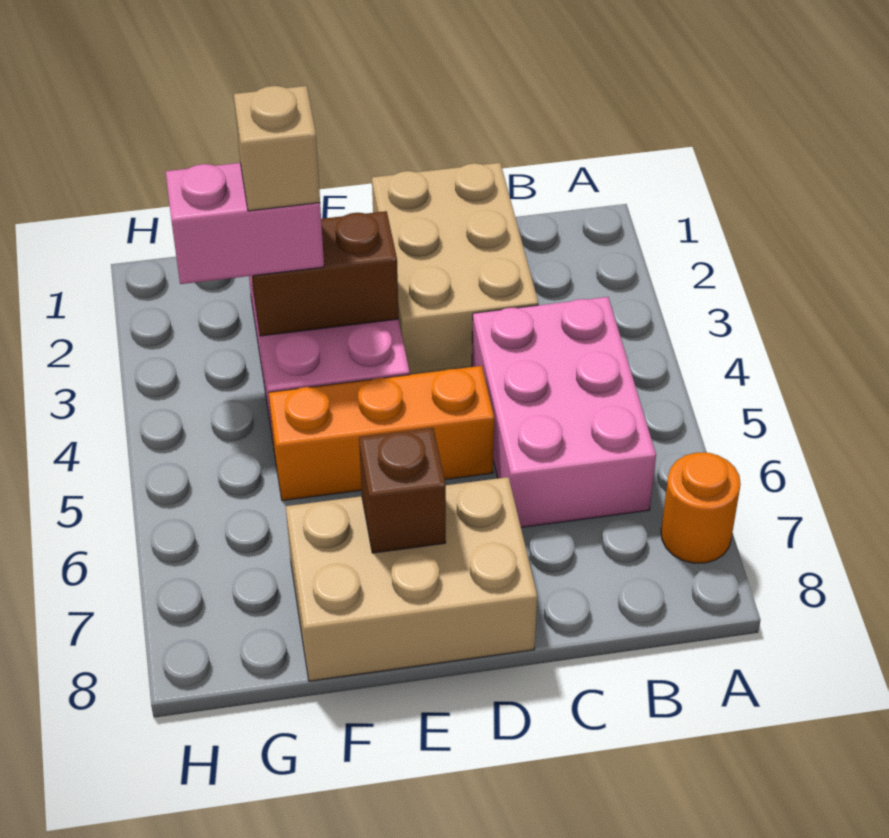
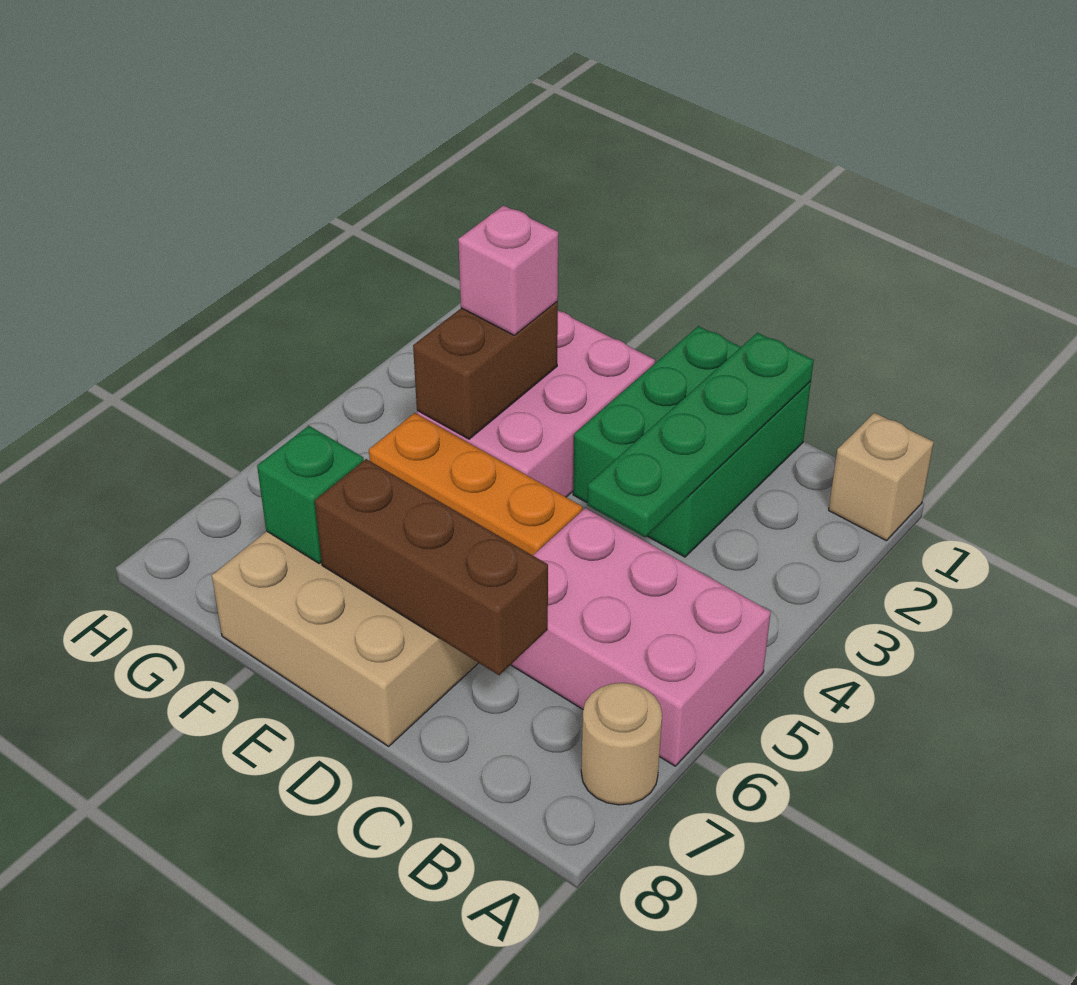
orange 1x1 round brick [661,452,741,563] -> tan 1x1 round brick [581,683,662,805]
pink 2x3 brick [472,297,656,527] -> pink 2x3 brick turned to [511,508,771,766]
tan 2x3 brick [372,163,538,375] -> green 2x3 brick [573,326,811,557]
none -> green 1x4 plate [587,333,814,537]
brown 1x2 brick [252,211,399,336] -> brown 1x2 brick turned to [413,302,558,439]
brown 1x1 brick [359,428,446,553] -> brown 1x3 brick [315,459,548,675]
pink 1x2 brick [166,163,324,284] -> pink 1x1 brick [458,205,558,335]
tan 1x1 brick [234,86,320,211] -> tan 1x1 brick moved to [829,413,934,541]
none -> green 1x1 brick [257,426,364,563]

